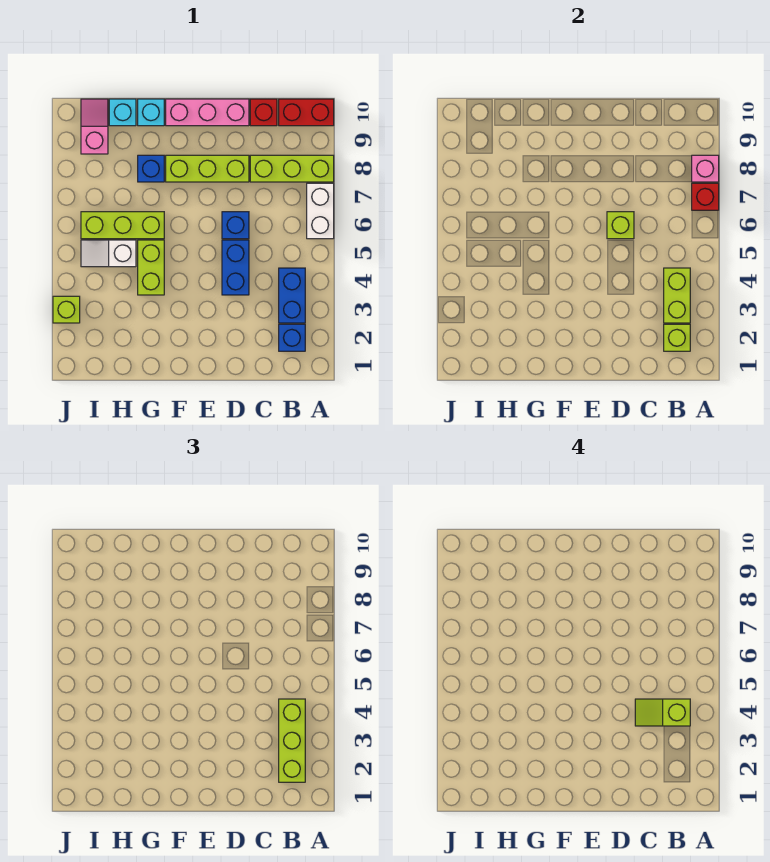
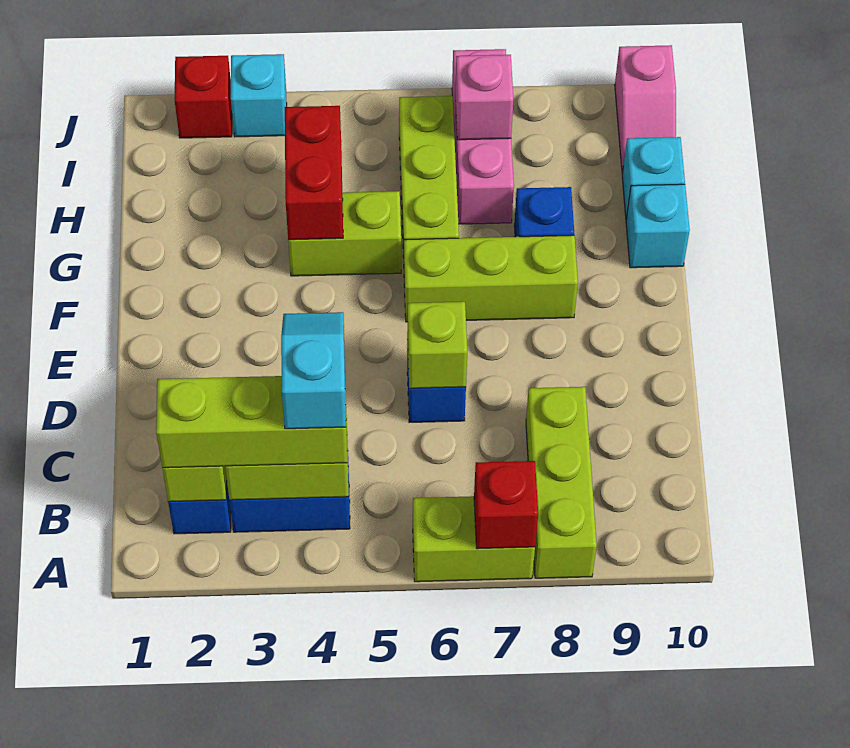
white 1x2 brick [307,183,334,239] -> lime 1x2 brick [413,496,535,582]
pink 1x1 brick [692,155,719,182] -> pink 1x1 brick moved to [455,55,513,140]
red 1x2 brick [279,99,334,126] -> red 1x2 brick moved to [285,106,343,240]
lime 1x2 slope [635,699,690,726] -> cyan 1x2 slope [281,312,346,429]
red 1x1 brick [250,99,277,126] -> red 1x1 brick moved to [175,56,232,138]
blue 1x2 brick [222,240,249,295] -> none
lime 1x3 brick [166,155,249,182] -> lime 1x3 brick turned to [404,235,578,322]
pink 1x3 brick [166,99,249,126] -> pink 1x3 brick moved to [452,49,514,224]
white 1x2 slope [81,240,136,267] -> none
pink 1x2 slope [81,99,108,154] -> pink 1x2 slope turned to [615,45,676,173]
lime 1x1 brick [53,296,80,323] -> cyan 1x1 brick [231,54,287,137]

